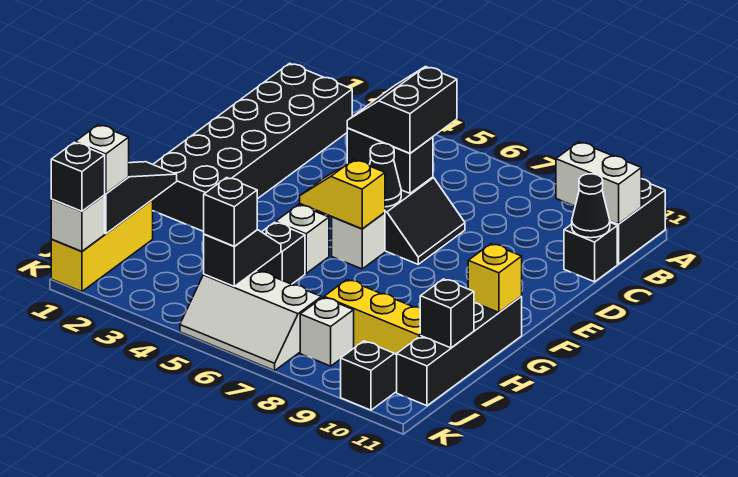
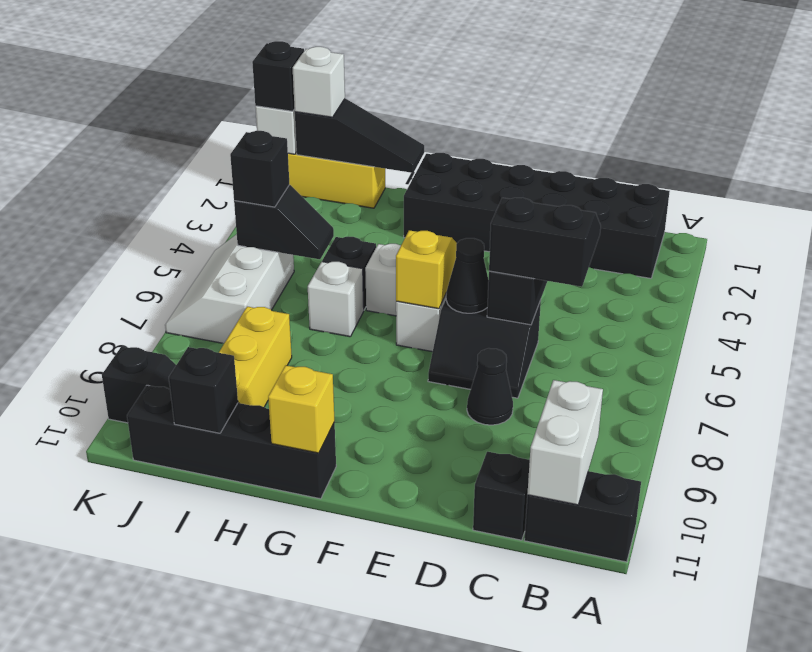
black 1x1 cone [572,174,610,238] -> black 1x1 cone moved to [467,348,513,425]
white 1x1 brick [300,297,354,366] -> white 1x1 brick moved to [308,262,364,337]

